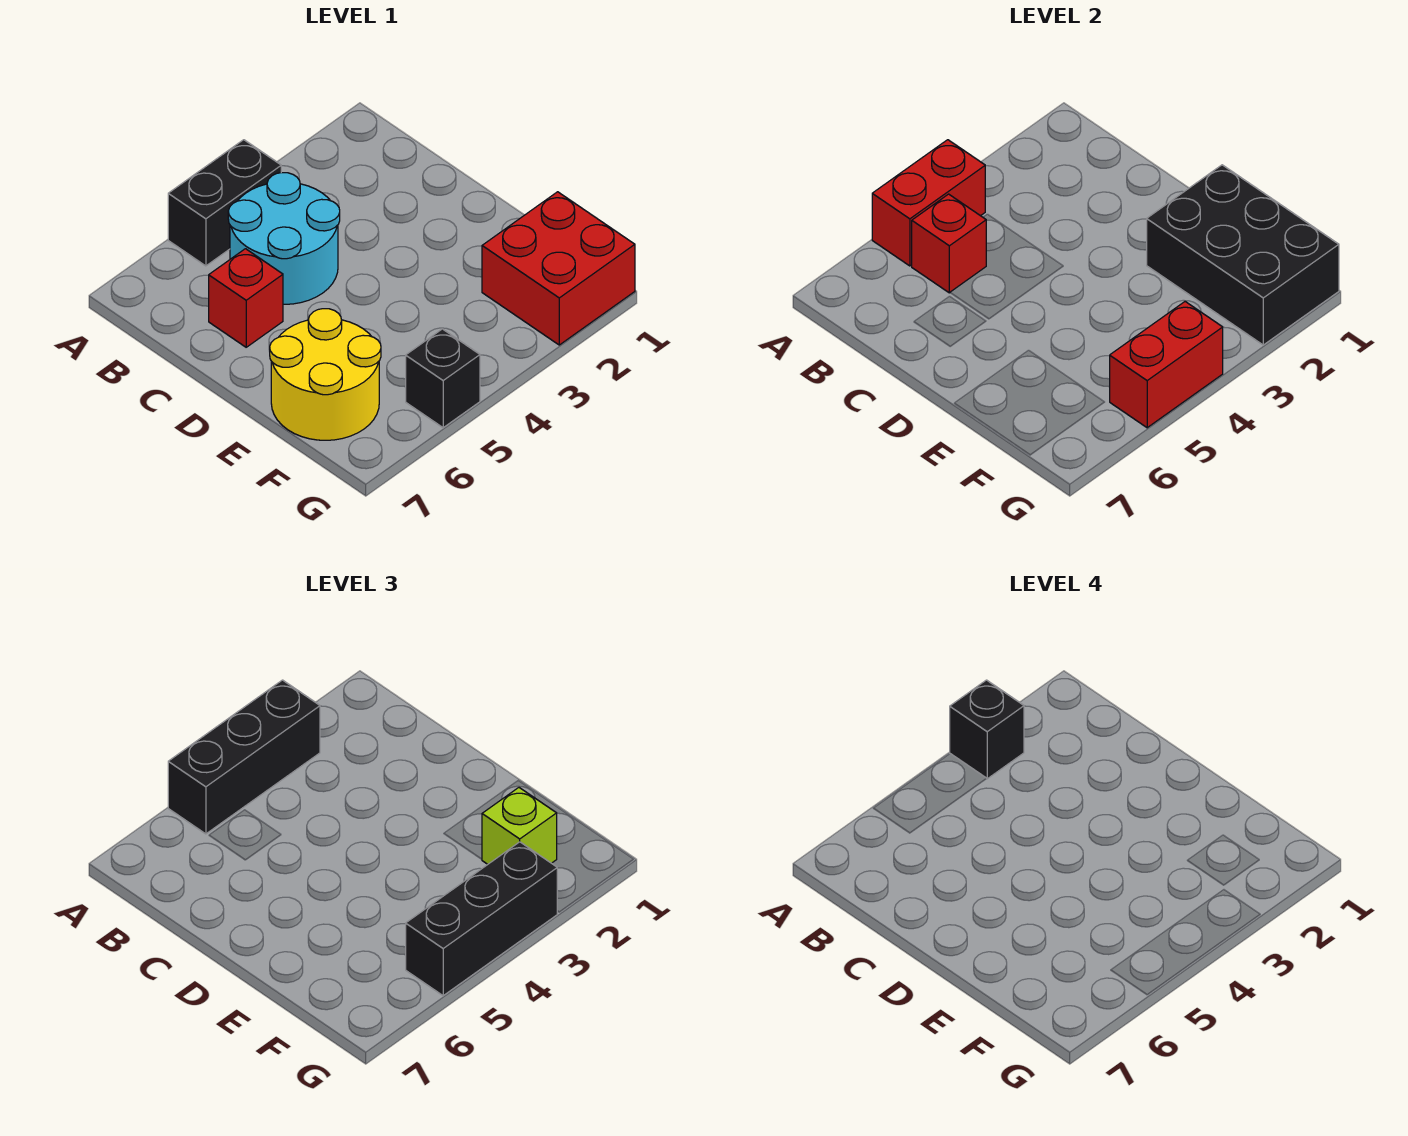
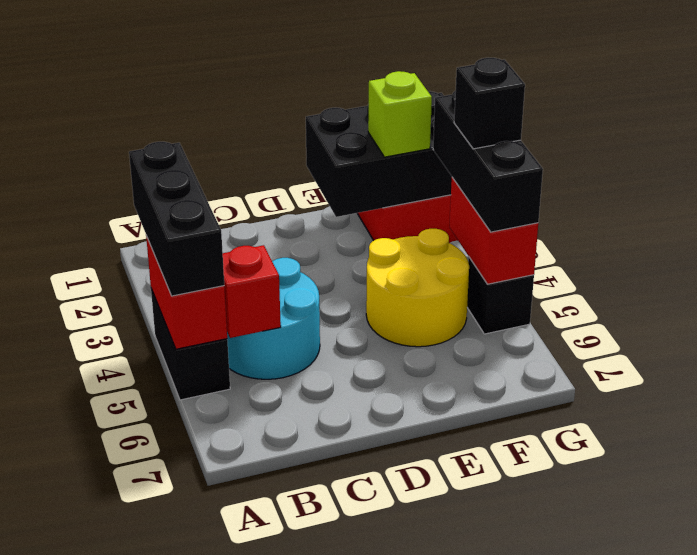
black 1x1 brick [950,680,1024,779] -> black 1x1 brick moved to [454,58,525,149]
red 1x1 brick [209,249,283,347] -> none
yellow 2x2 round brick [270,309,381,440] -> yellow 2x2 round brick moved to [366,229,469,347]

